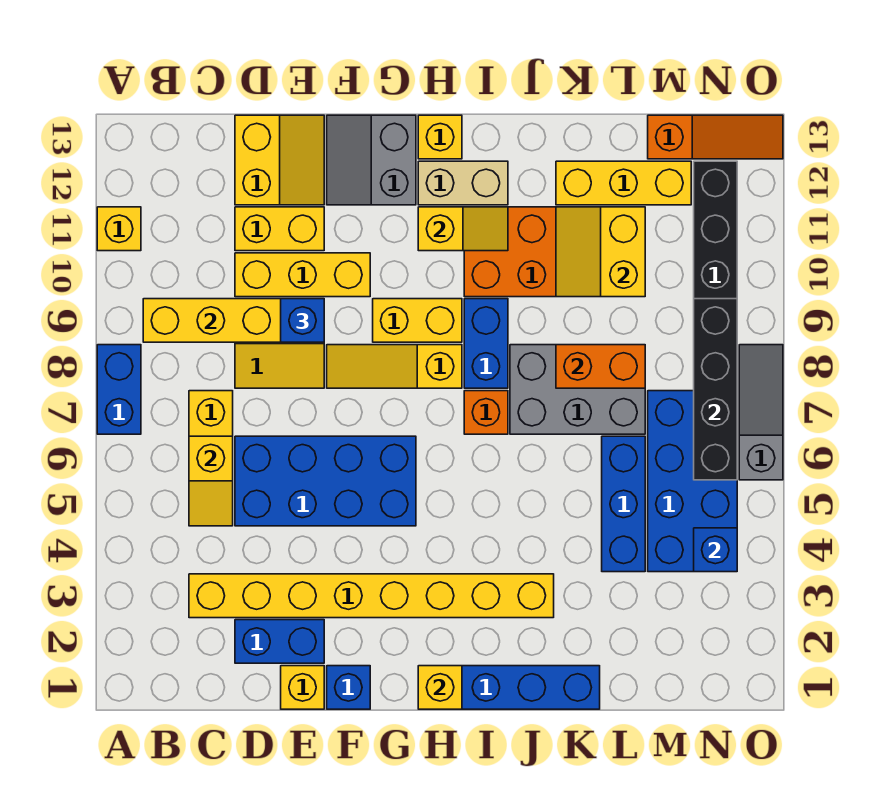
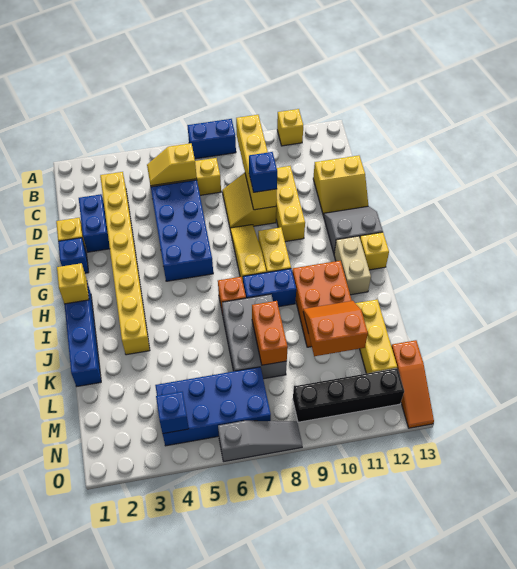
yellow 1x2 brick [235,207,324,251] -> none
yellow 1x2 slope [418,207,508,251] -> none
yellow 2x2 slope [556,207,645,297] -> orange 2x2 slope [303,301,368,356]
blue 1x3 brick [602,436,645,572] -> none
black 1x4 brick [694,299,737,480] -> none

